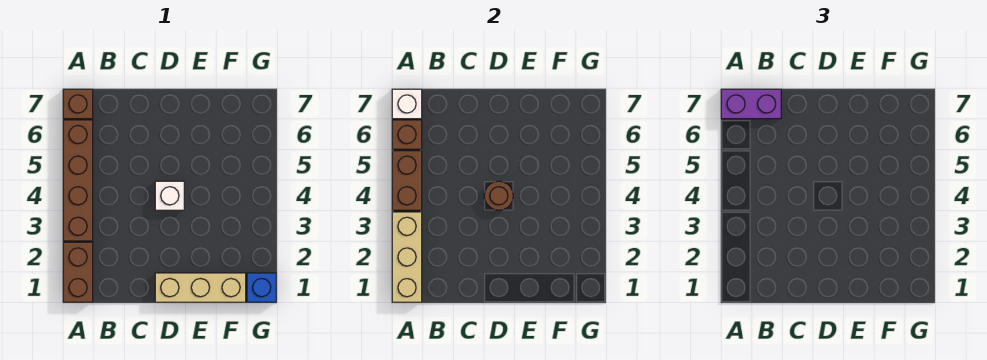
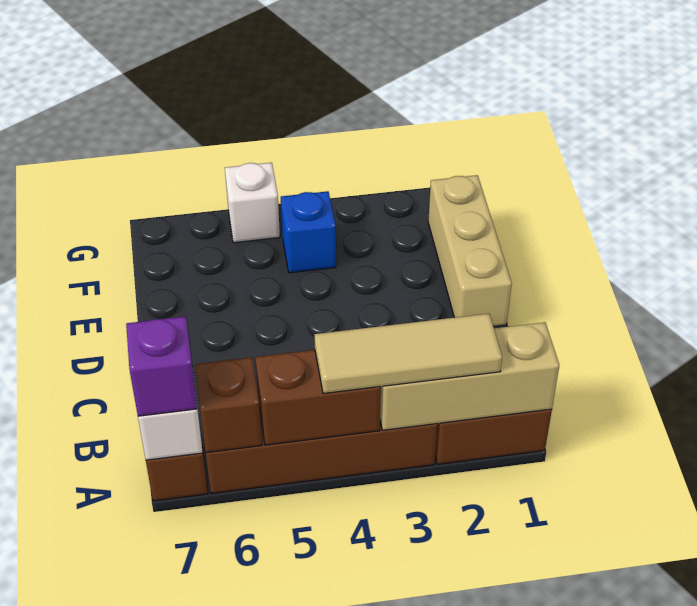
none -> tan 1x3 tile [314,314,502,394]
purple 1x2 brick [721,89,781,119] -> purple 1x1 brick [126,316,197,416]
white 1x1 brick [155,181,184,210] -> white 1x1 brick moved to [225,163,280,243]
brown 1x1 round brick [484,181,513,210] -> none
blue 1x1 brick [247,273,276,302] -> blue 1x1 brick moved to [281,191,336,273]

